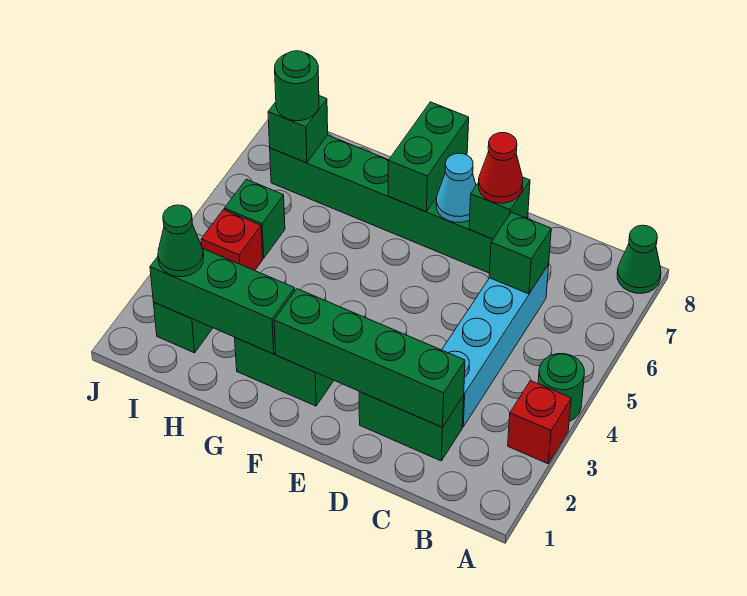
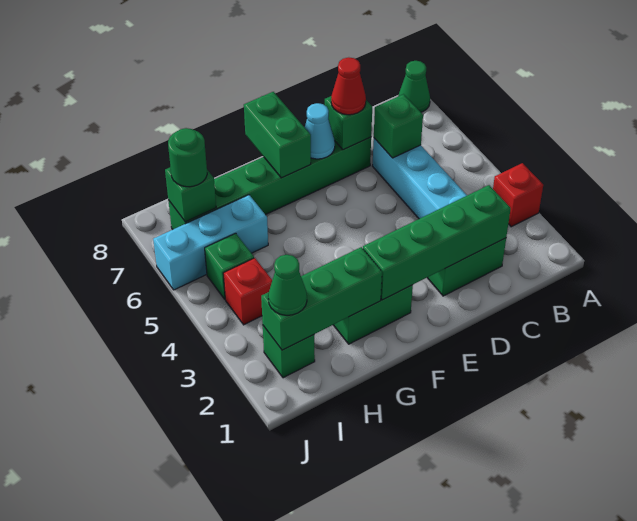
green 1x1 round brick [538,354,584,422] -> none
none -> cyan 1x3 brick [153,195,268,290]

